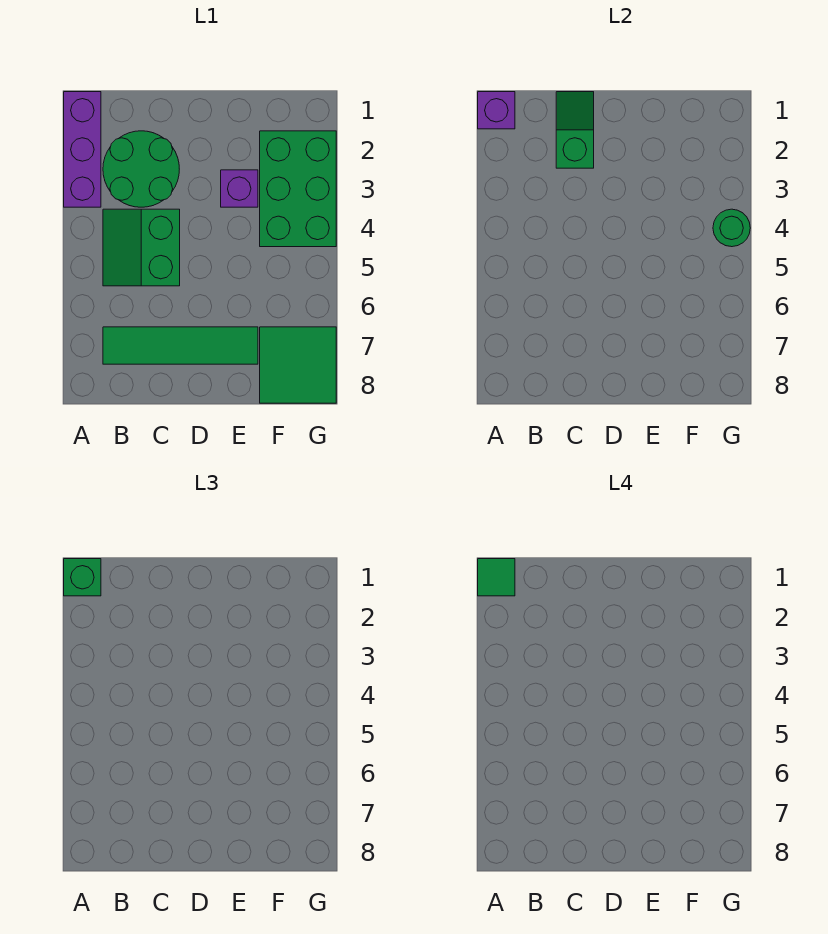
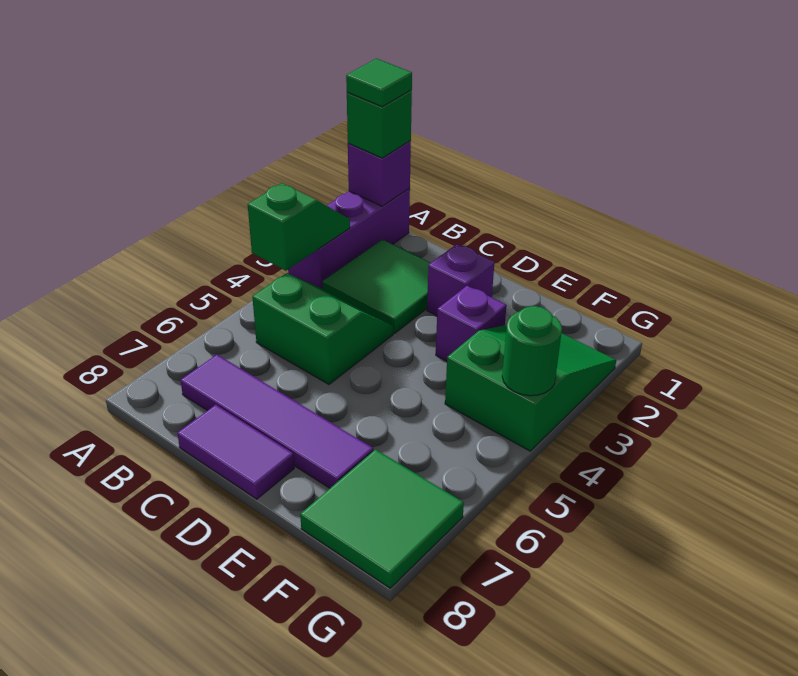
green 2x2 round brick [103,131,179,207] -> green 2x2 tile [323,239,430,333]
green 2x2 slope [103,209,180,286] -> green 2x2 slope turned to [252,273,393,384]
green 1x4 tile [103,327,258,364] -> purple 1x4 tile [180,355,373,488]
green 1x2 slope [556,92,594,168] -> green 1x2 slope moved to [248,183,350,271]
none -> purple 1x2 tile [177,405,294,499]
none -> purple 1x1 brick [427,244,495,316]
green 2x3 brick [260,131,336,247] -> green 2x3 slope [445,325,616,451]

